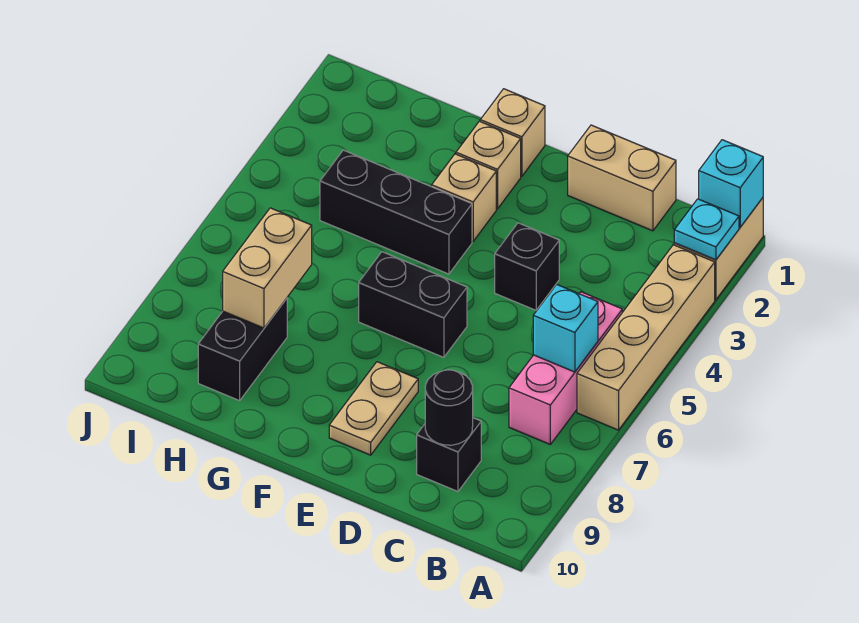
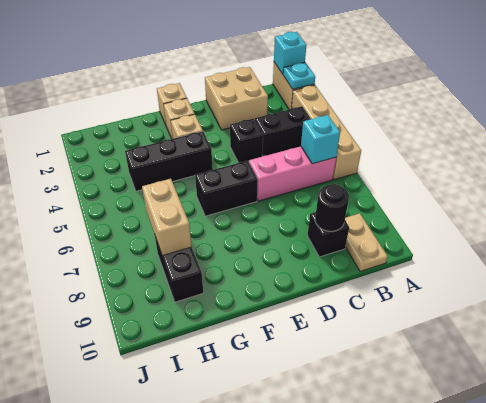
none -> black 1x2 brick [255,106,311,156]
pink 1x3 brick [509,292,622,444] -> pink 1x3 brick turned to [249,146,336,201]
tan 1x2 brick [568,125,676,231] -> tan 2x2 brick [205,67,268,130]
tan 1x2 plate [329,362,418,455] -> tan 1x2 plate moved to [345,213,388,272]

